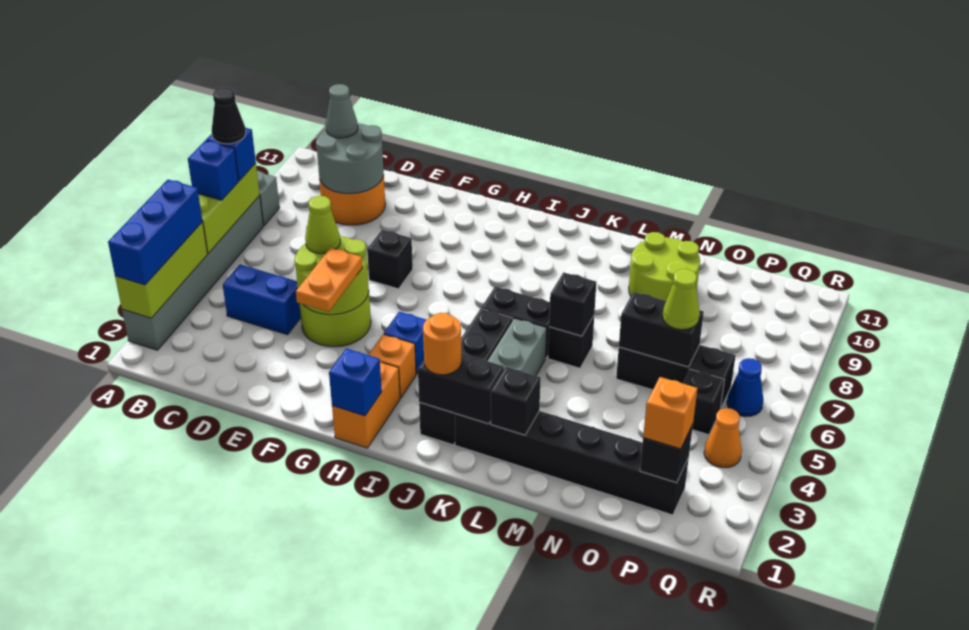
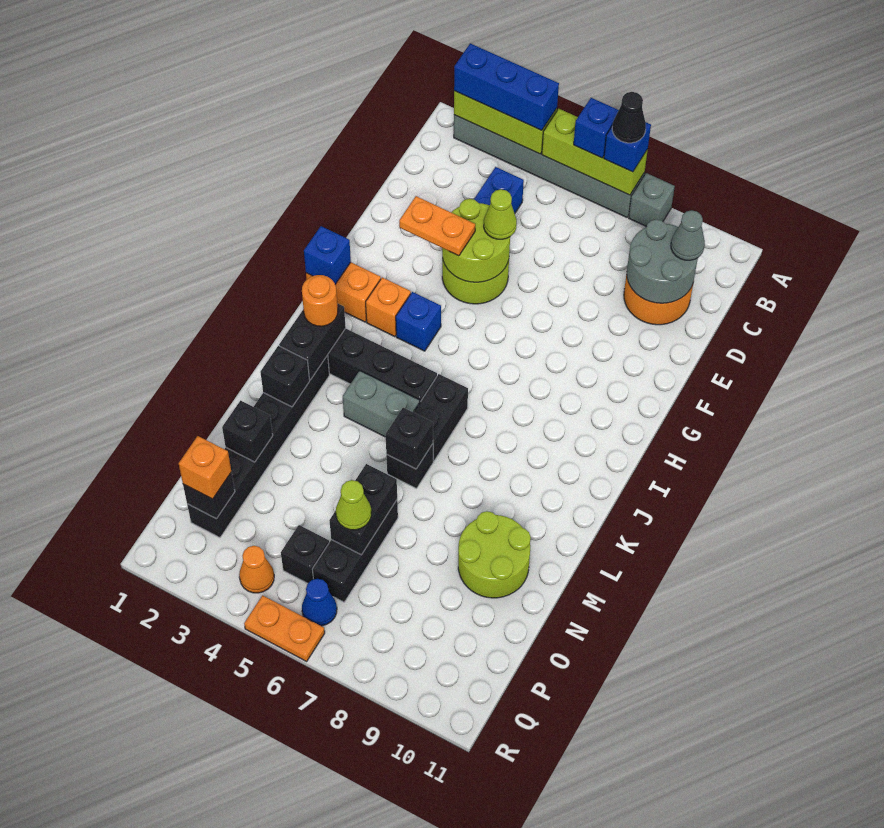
black 1x1 brick [367,230,413,289] -> black 1x1 brick moved to [222,401,273,462]
none -> orange 1x2 plate [244,595,325,661]

